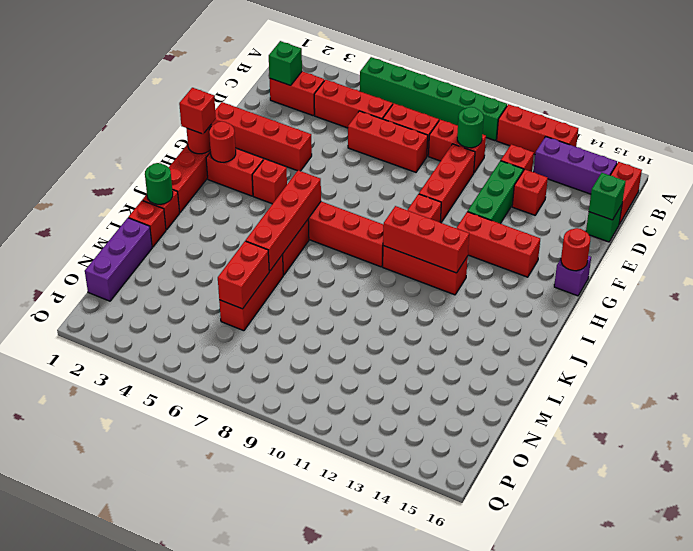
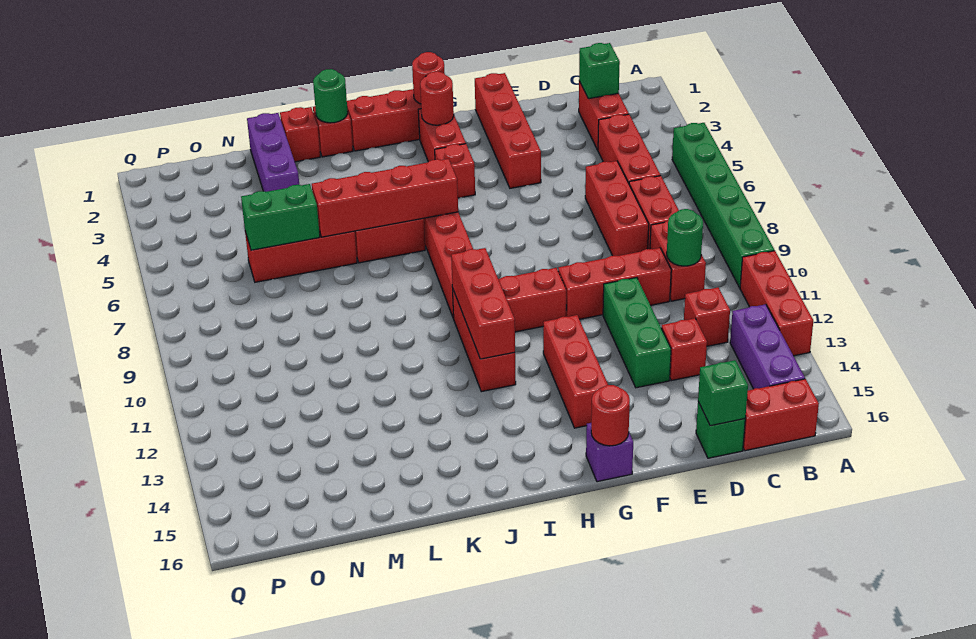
green 1x3 brick [468,161,523,224] -> green 1x3 brick turned to [603,278,671,388]
red 1x1 brick [179,88,216,134] -> none
purple 1x3 brick [85,218,152,301] -> purple 1x3 brick turned to [247,113,299,192]
red 1x2 brick [218,241,269,309] -> green 1x2 brick [241,184,320,250]

